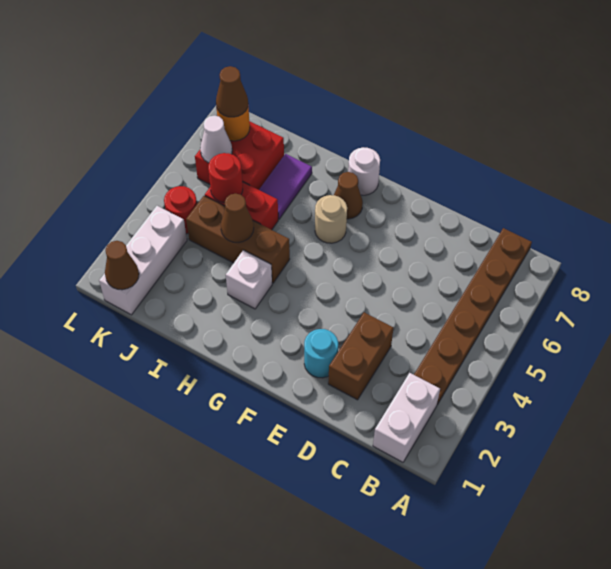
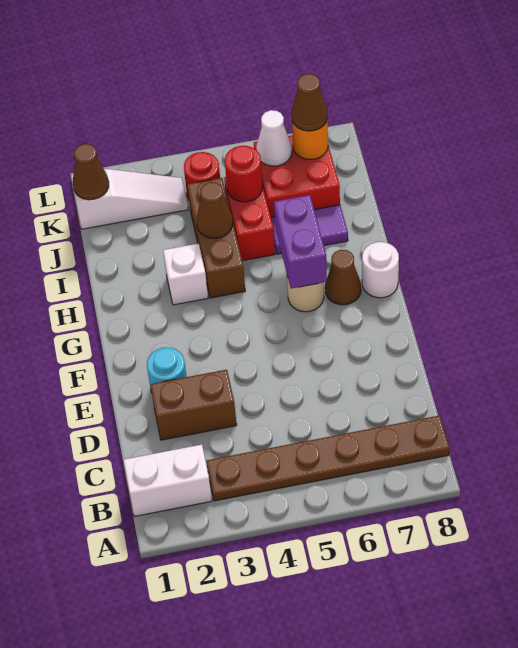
none -> purple 1x2 brick [274,195,327,289]
white 1x3 brick [99,206,187,315] -> white 1x3 slope [71,169,188,229]

